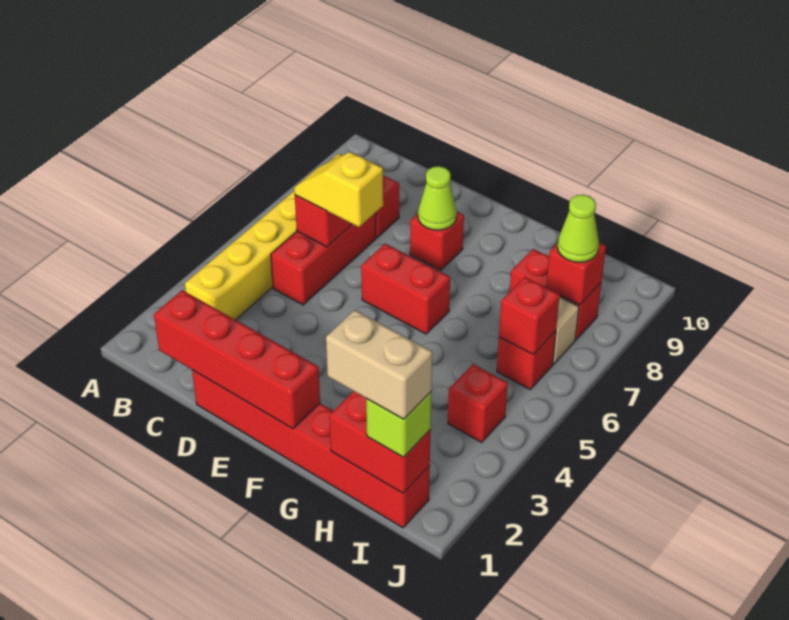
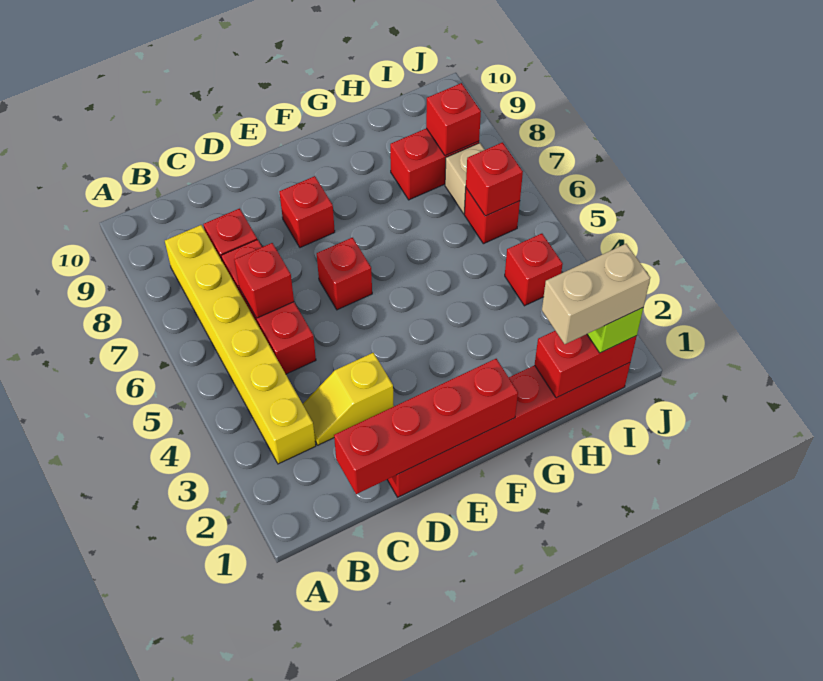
yellow 1x2 slope [294,152,383,227] -> yellow 1x2 slope moved to [303,353,394,445]
red 1x2 brick [361,244,450,334] -> red 1x1 brick [317,238,372,310]
lime 1x1 cone [418,166,457,230] -> none
lime 1x1 cone [557,195,599,262] -> none

